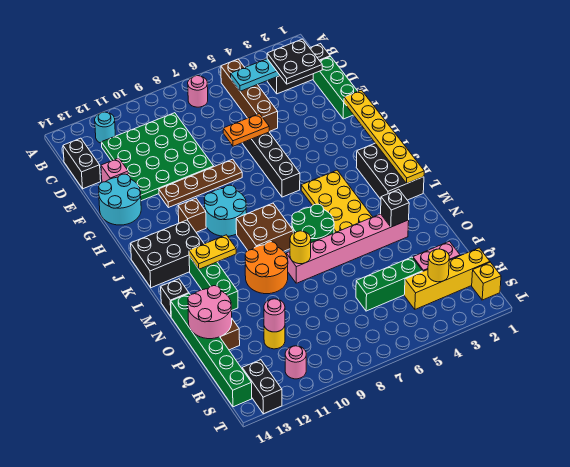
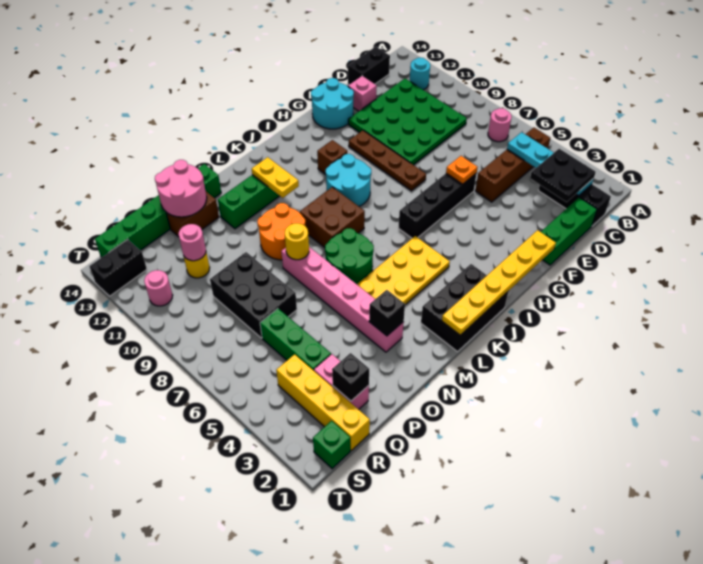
orange 1x2 plate [223,114,269,146] -> orange 1x1 plate [446,156,478,184]
black 2x3 brick [131,220,204,288] -> black 2x3 brick moved to [210,252,297,338]
black 1x1 brick [161,279,189,316] -> black 1x1 brick moved to [332,353,369,401]
yellow 1x1 round brick [428,249,449,282] -> none
yellow 1x1 brick [472,262,501,300] -> green 1x1 brick [313,421,350,469]

